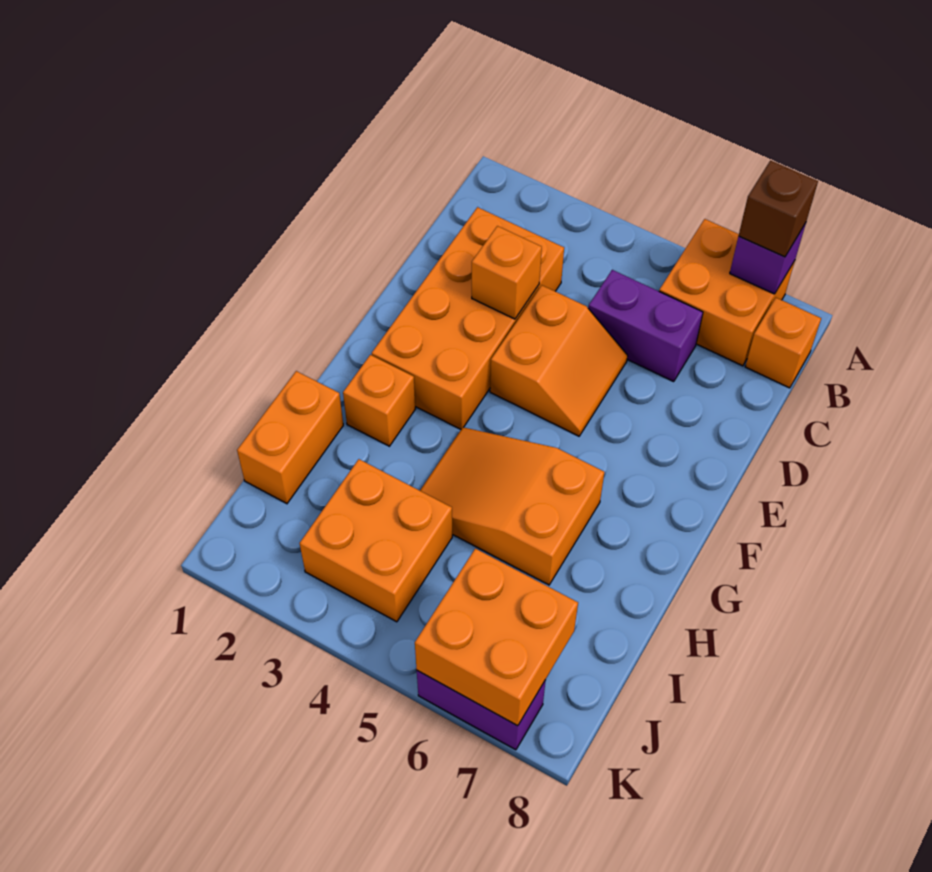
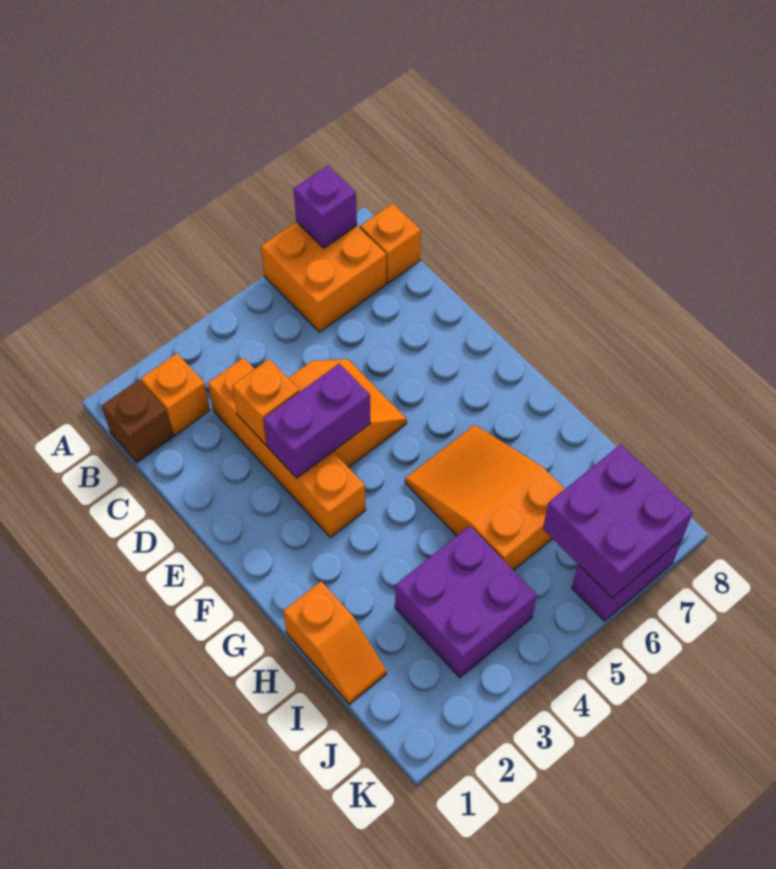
brown 1x1 brick [739,161,818,257] -> brown 1x1 brick moved to [102,380,173,463]
orange 2x4 brick [372,207,564,429] -> orange 1x4 brick [208,358,366,537]
purple 1x2 brick [588,270,703,382] -> purple 1x2 brick moved to [263,363,371,478]
orange 1x1 brick [343,355,415,446] -> orange 1x1 brick moved to [141,353,210,435]
orange 2x3 slope [420,427,604,585] -> orange 2x3 slope turned to [405,425,565,570]
orange 1x2 brick [237,371,343,504] -> orange 1x2 slope [283,581,386,704]
orange 2x2 brick [300,459,452,622] -> purple 2x2 brick [395,526,537,678]
orange 2x2 brick [415,549,578,726] -> purple 2x2 brick [543,444,693,598]

